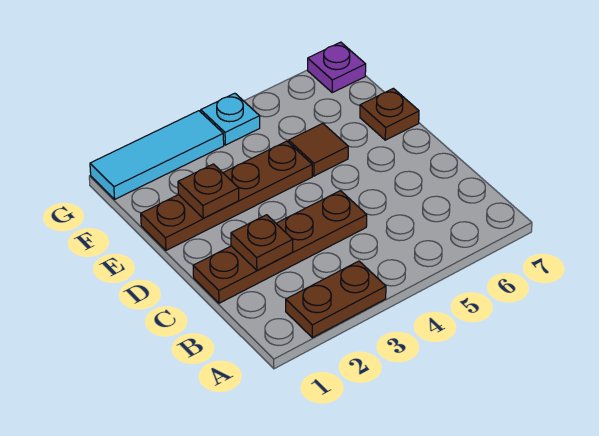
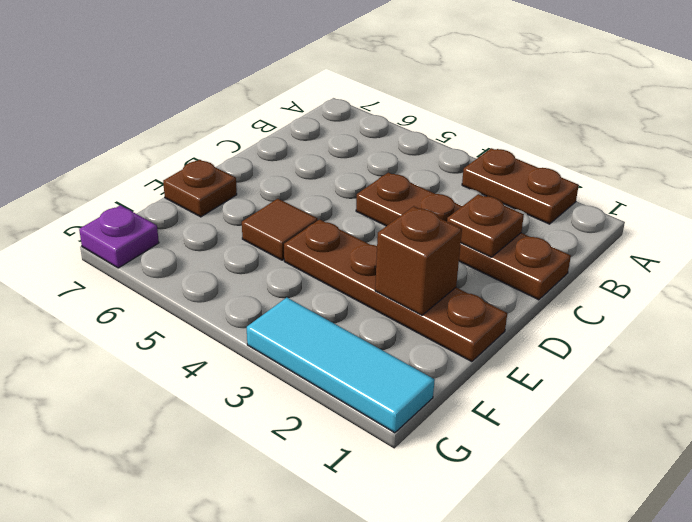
brown 1x1 plate [178,164,239,218] -> brown 1x1 brick [375,206,462,315]
cyan 1x1 plate [201,93,260,145] -> none

